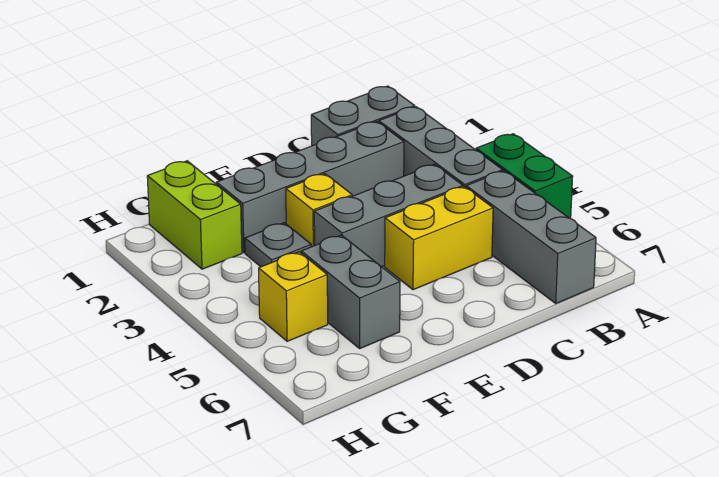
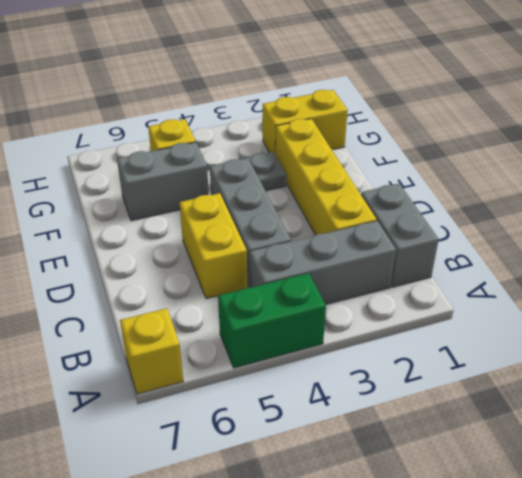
grey 1x3 brick [466,171,596,303] -> none
grey 1x4 brick [216,122,404,253] -> yellow 1x4 brick [275,119,377,235]
yellow 1x1 brick [286,174,352,247] -> yellow 1x1 brick moved to [120,308,183,394]
lime 1x2 brick [147,161,242,269] -> yellow 1x2 brick [263,90,348,153]

